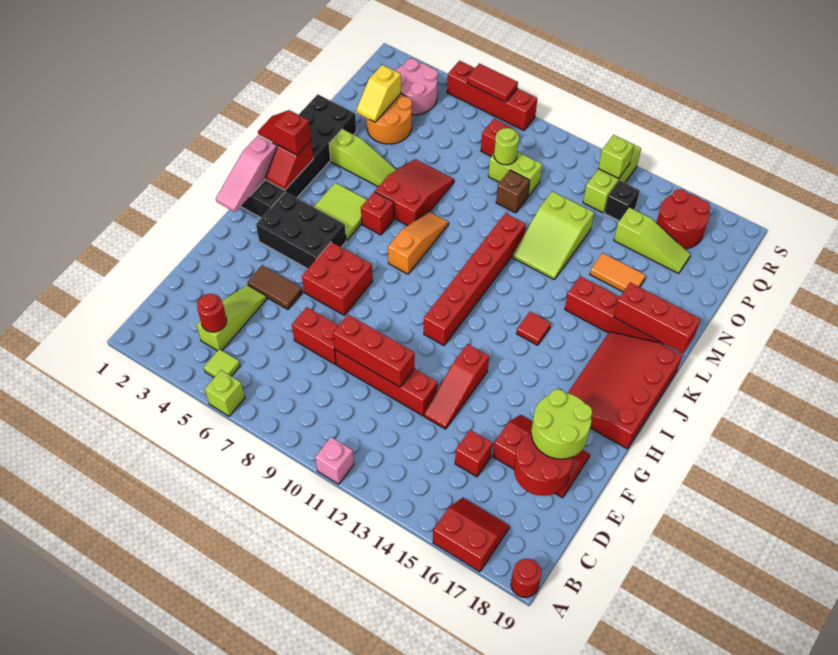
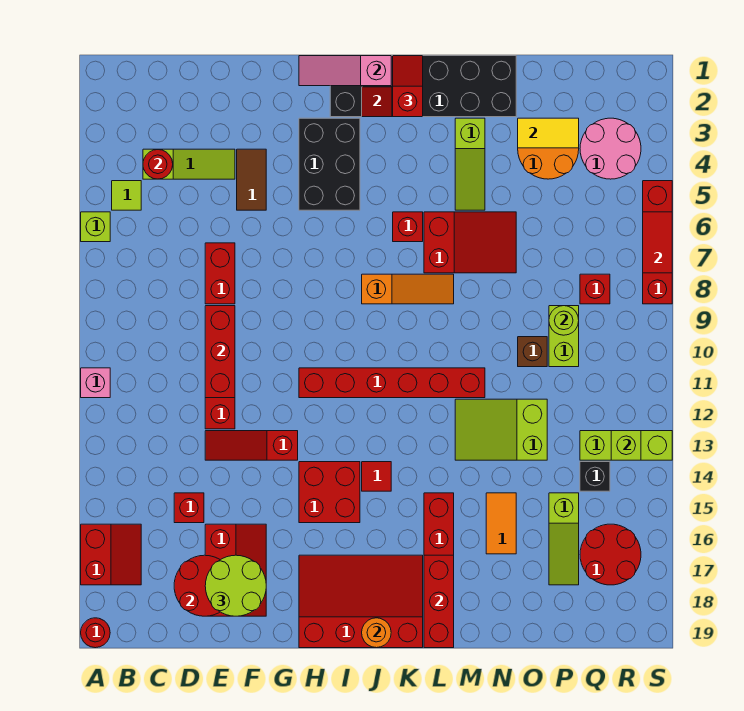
red 2x2 brick [302,242,373,315] -> red 2x2 brick moved to [299,462,360,523]
lime 2x2 tile [314,183,367,241] -> none
none -> orange 1x1 round brick [362,618,391,648]
yellow 1x2 slope [357,65,401,122] -> yellow 1x2 tile [518,118,579,148]

